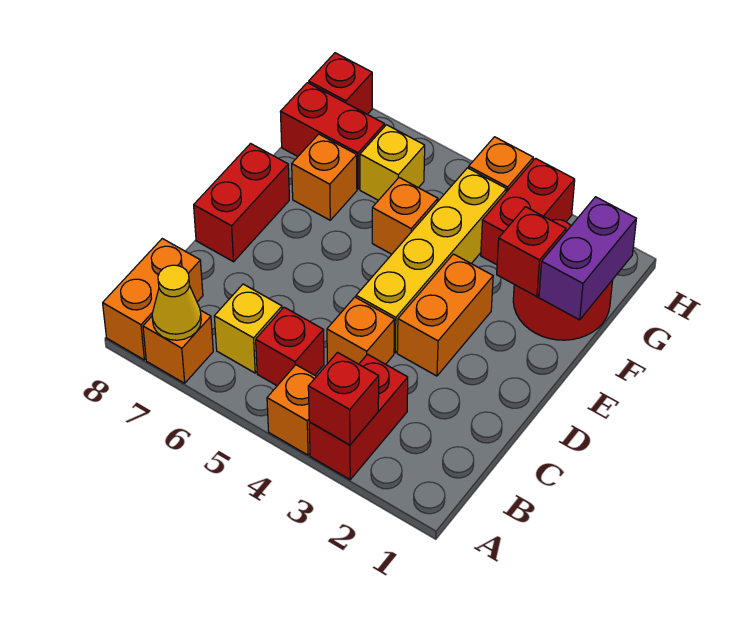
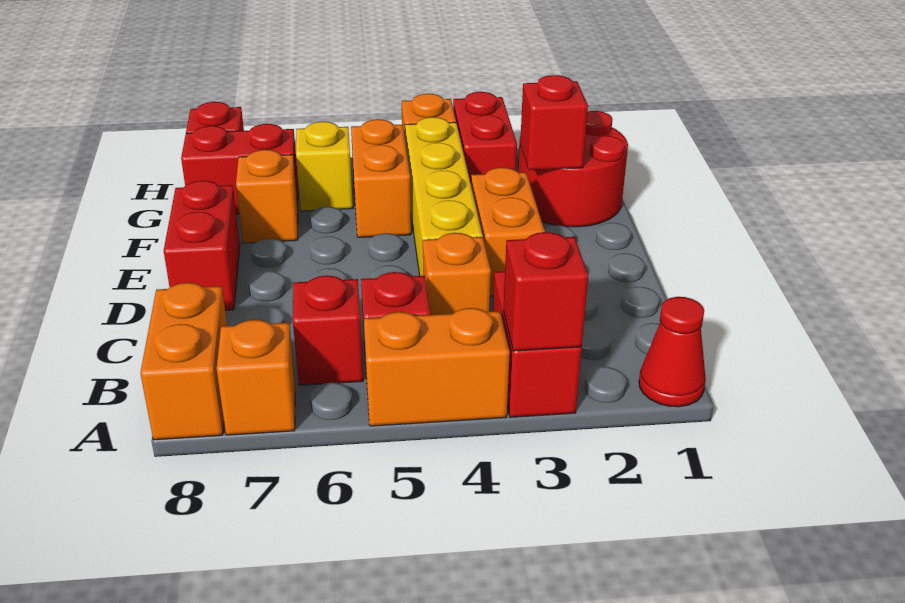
none -> red 1x1 cone [639,297,706,407]
orange 1x1 brick [267,365,316,455] -> orange 1x2 brick [364,308,510,426]
yellow 1x1 cone [152,265,201,340] -> none
yellow 1x1 brick [214,284,282,373] -> red 1x1 brick [293,276,363,385]
purple 1x2 brick [539,197,636,320] -> none
orange 1x1 brick [372,178,438,254] -> orange 1x2 brick [351,119,411,237]

